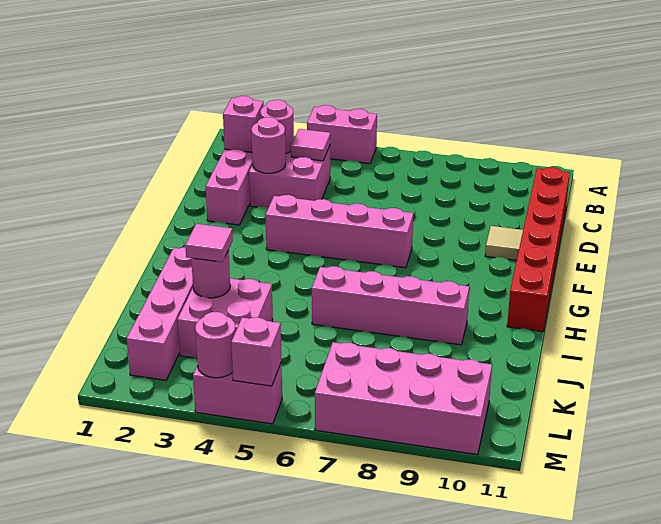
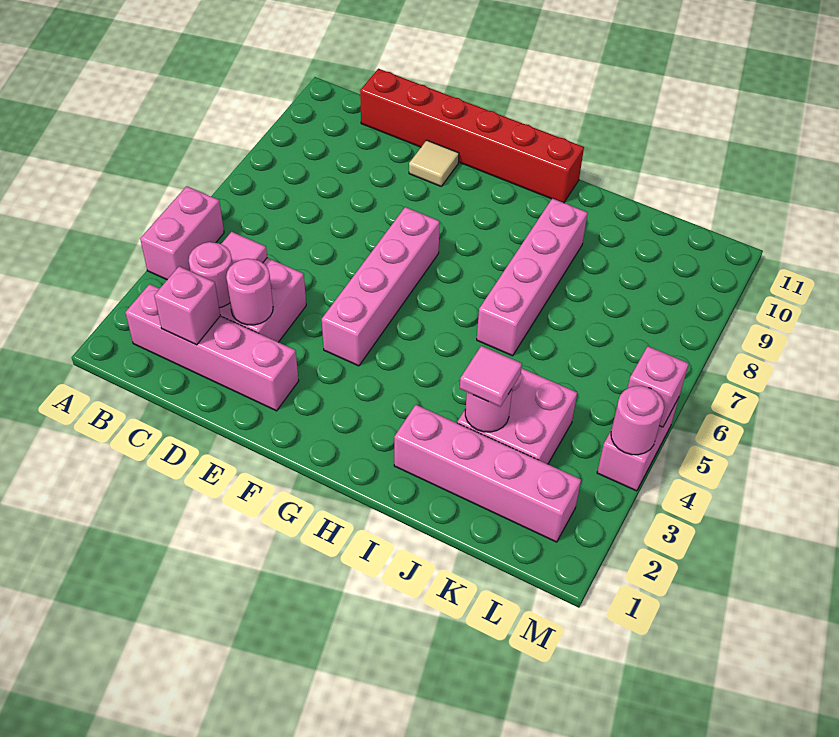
pink 2x4 brick [315,342,492,455] -> none

